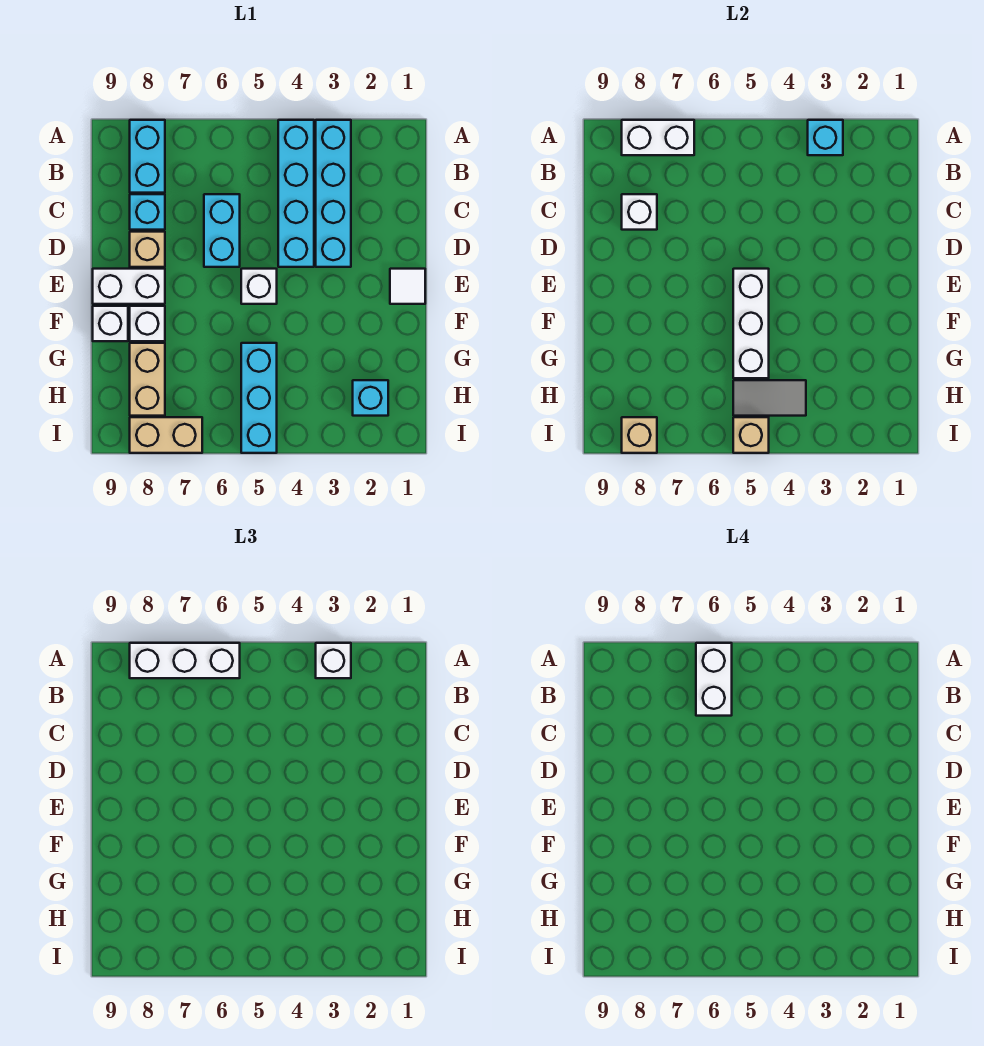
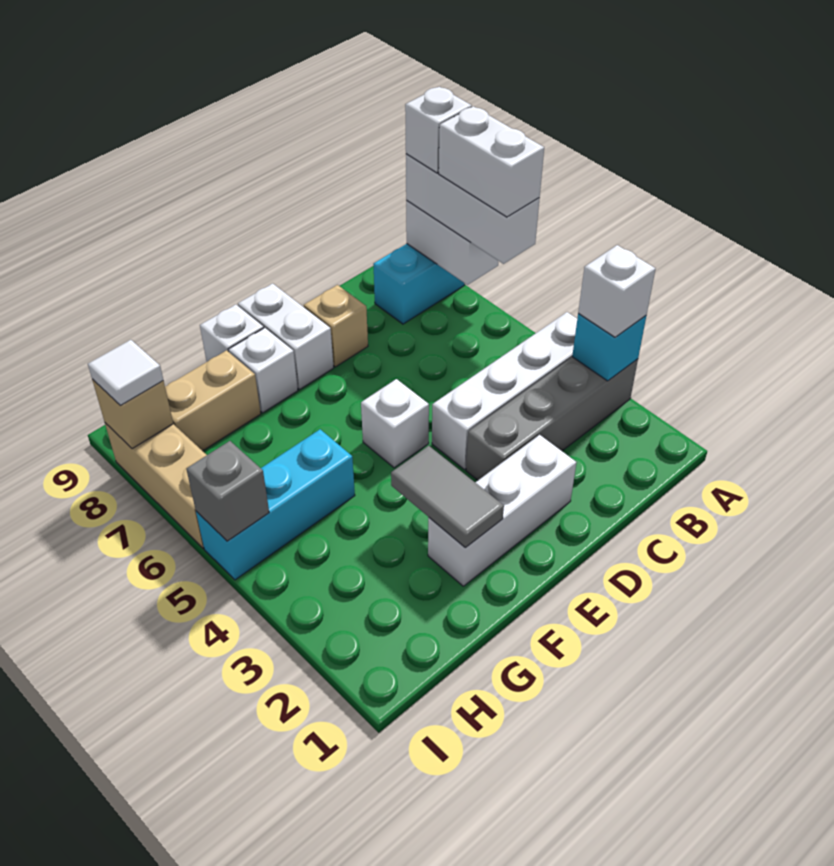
cyan 1x4 brick [316,120,351,267] -> grey 1x4 brick [466,357,638,480]
cyan 1x4 brick [278,120,314,267] -> white 1x4 brick [432,312,577,470]
white 1x2 brick [696,643,732,716] -> white 1x2 brick turned to [439,106,544,217]
cyan 1x2 brick [204,194,240,267] -> none
cyan 1x1 brick [130,194,165,230] -> none
white 1x1 brick [622,194,657,230] -> white 1x1 brick moved to [405,87,472,173]
white 1x1 tile [390,269,425,304] -> white 1x1 tile moved to [88,340,163,405]
white 1x3 brick [733,269,769,378] -> white 1x3 brick moved to [428,435,577,586]
cyan 1x1 brick [353,380,388,416] -> none
grey 1x2 tile [733,380,806,416] -> grey 1x2 tile moved to [391,446,504,547]
tan 1x1 brick [733,417,769,453] -> grey 1x1 brick [186,441,269,541]
tan 1x2 brick [130,417,202,453] -> tan 1x3 brick [105,423,207,548]

